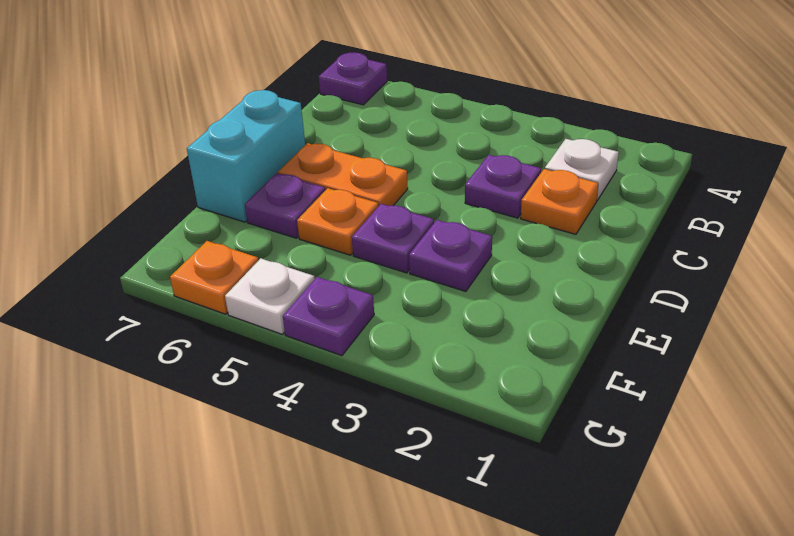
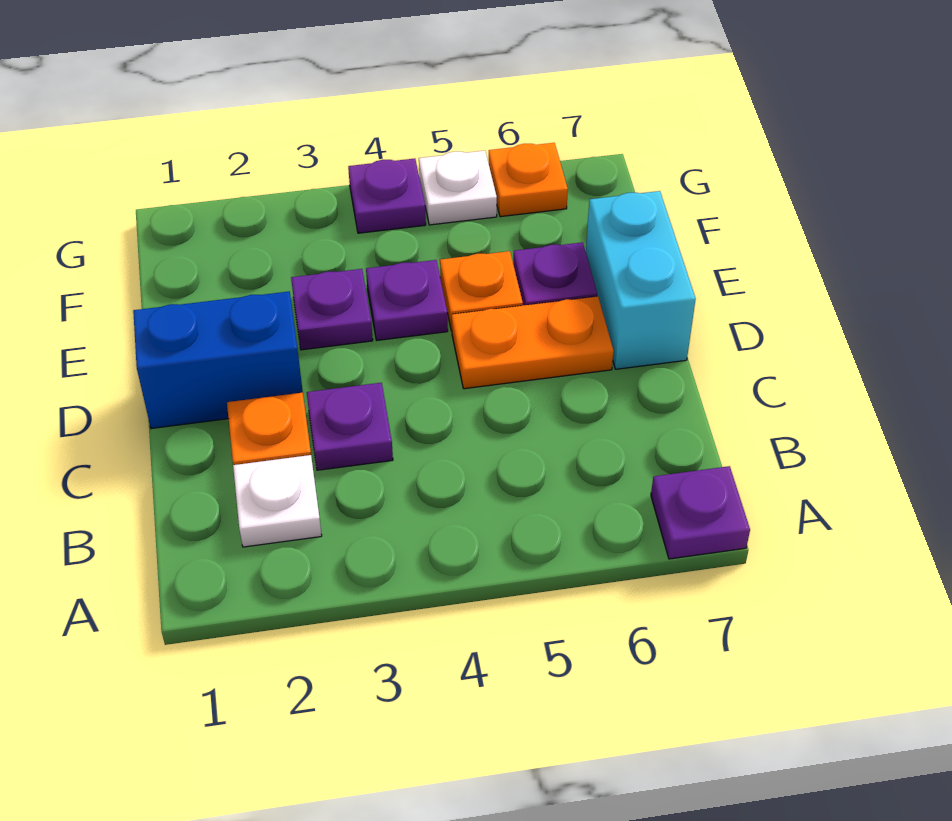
none -> blue 1x2 brick [133,292,303,429]

